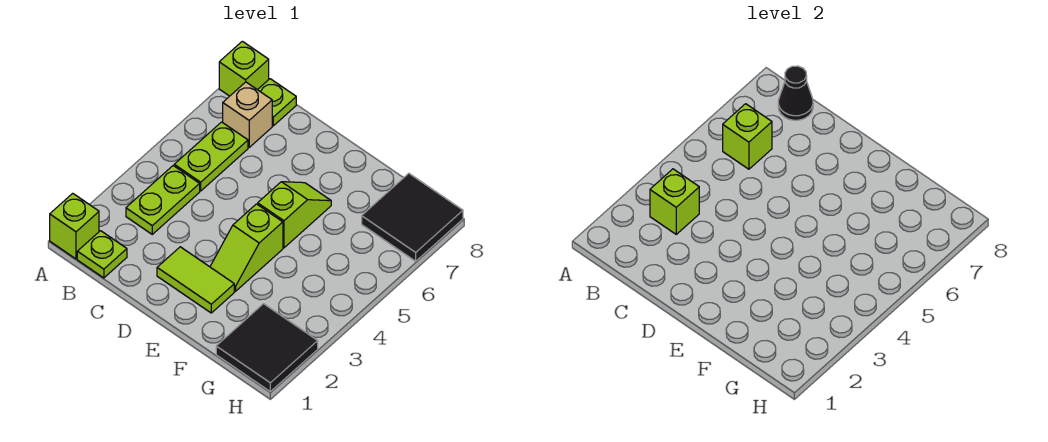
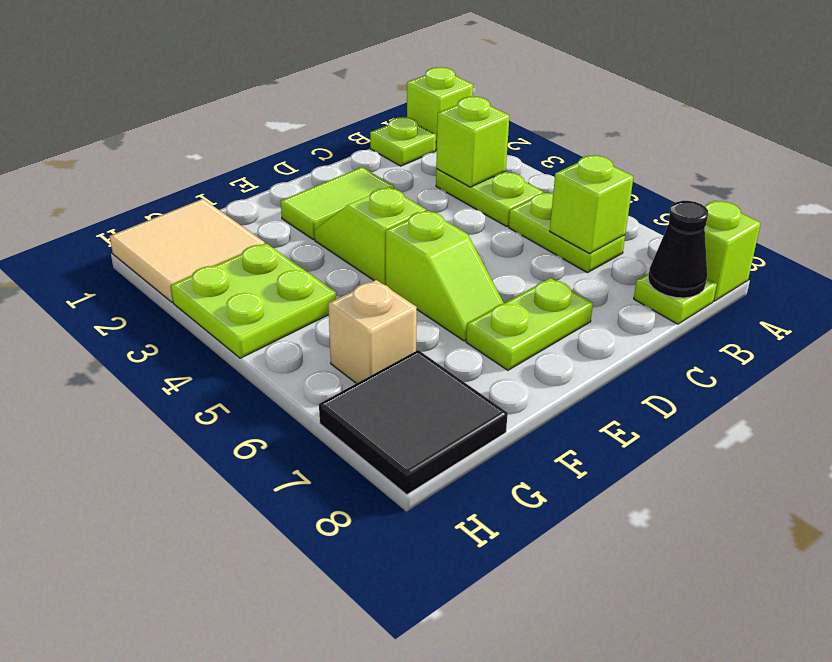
tan 1x1 brick [223,82,272,147] -> tan 1x1 brick moved to [328,280,417,383]
none -> lime 1x2 plate [466,278,593,370]
black 2x2 tile [216,304,318,391] -> tan 2x2 tile [110,199,265,302]
none -> lime 2x2 plate [171,243,336,358]

